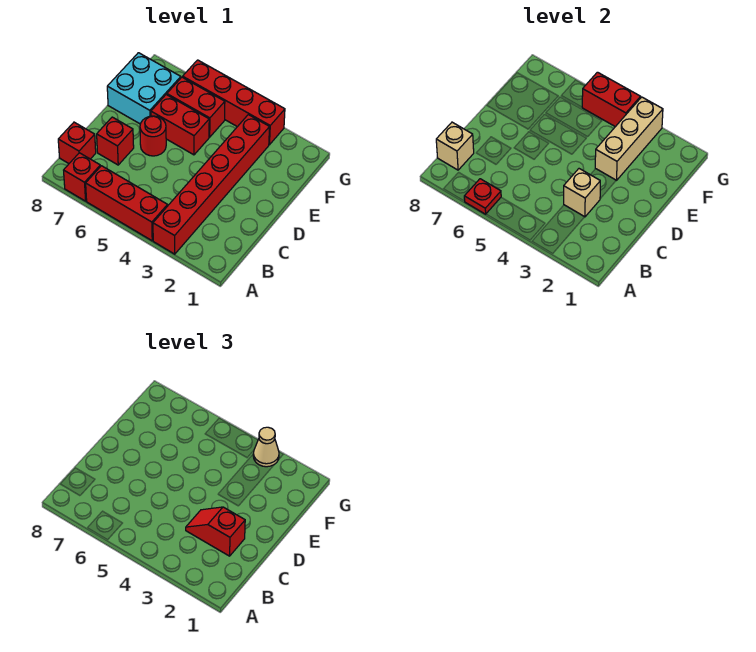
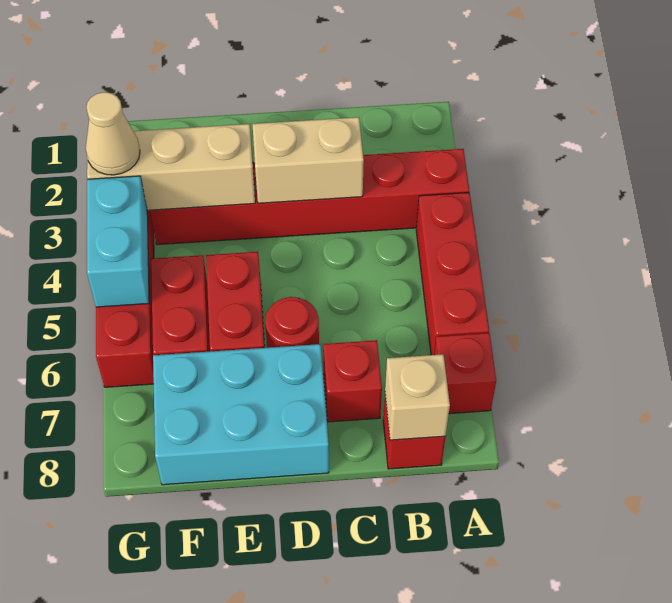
red 1x1 plate [464,179,501,214] -> none
red 1x2 slope [186,507,245,556] -> none
tan 1x1 brick [564,169,600,217] -> tan 1x2 brick [252,117,364,203]
cyan 2x2 brick [107,53,181,124] -> cyan 2x3 brick [153,344,329,485]
red 1x2 brick [582,72,641,127] -> cyan 1x2 brick [87,176,149,307]

